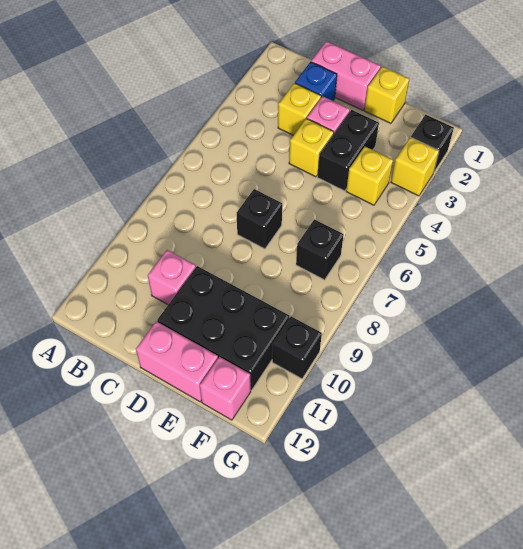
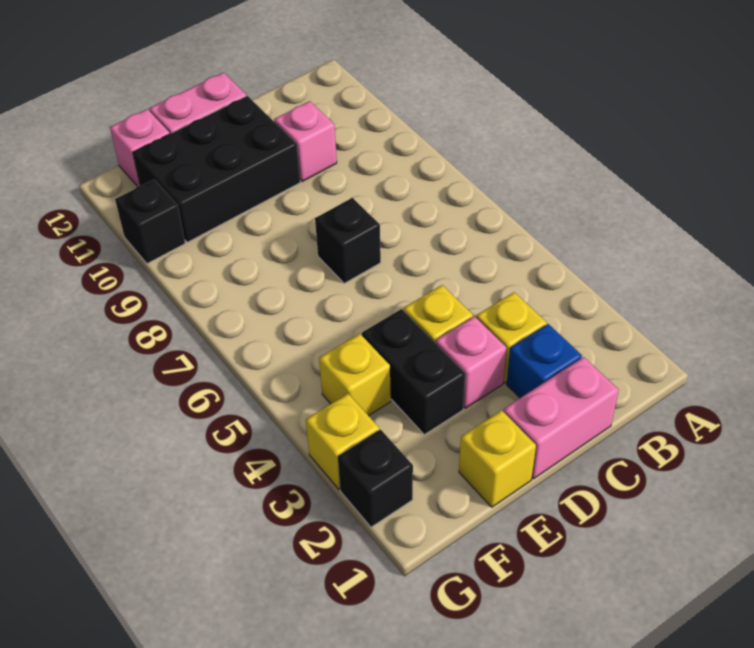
black 1x1 brick [296,219,344,280] -> none

